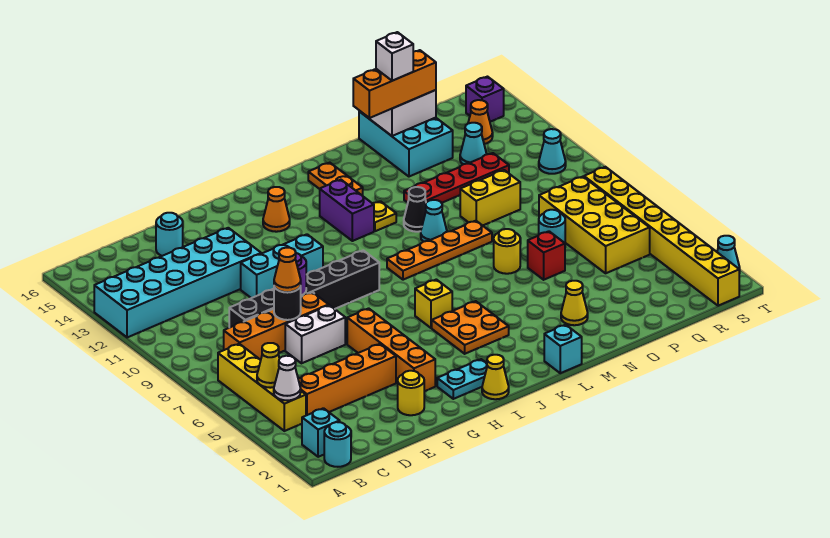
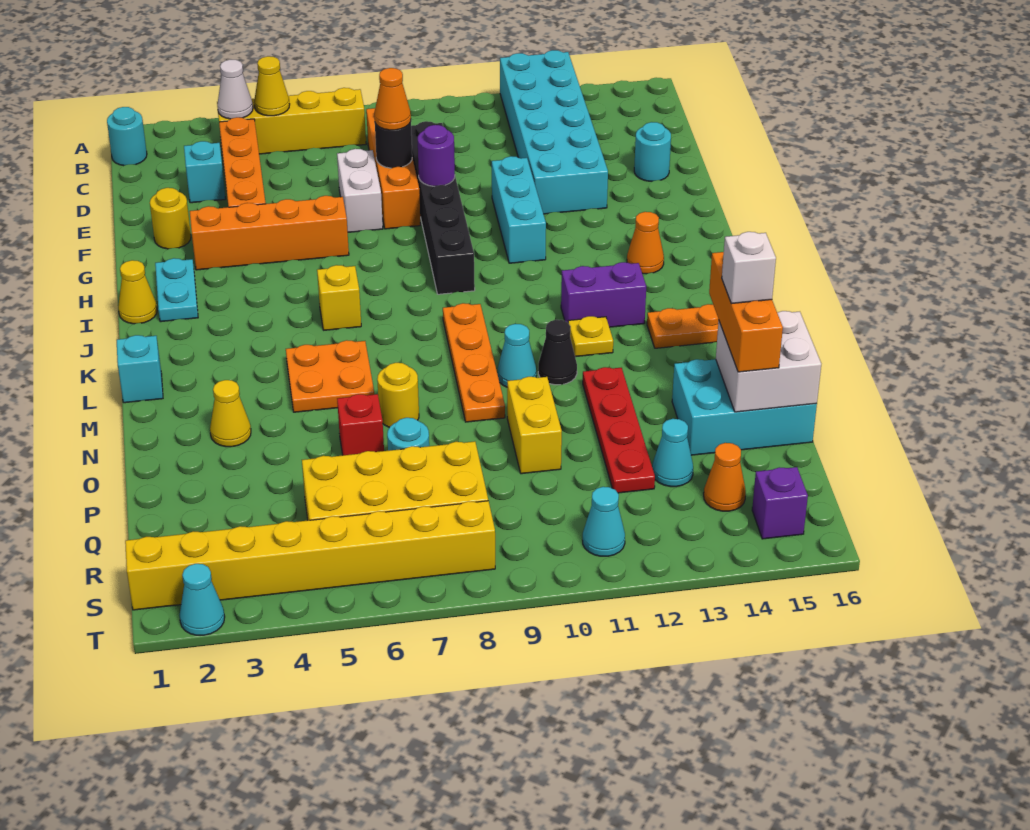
cyan 1x1 brick [302,408,340,457] -> cyan 1x1 brick moved to [184,141,226,203]
orange 2x2 plate [432,301,509,354] -> orange 2x2 plate moved to [286,340,374,412]

